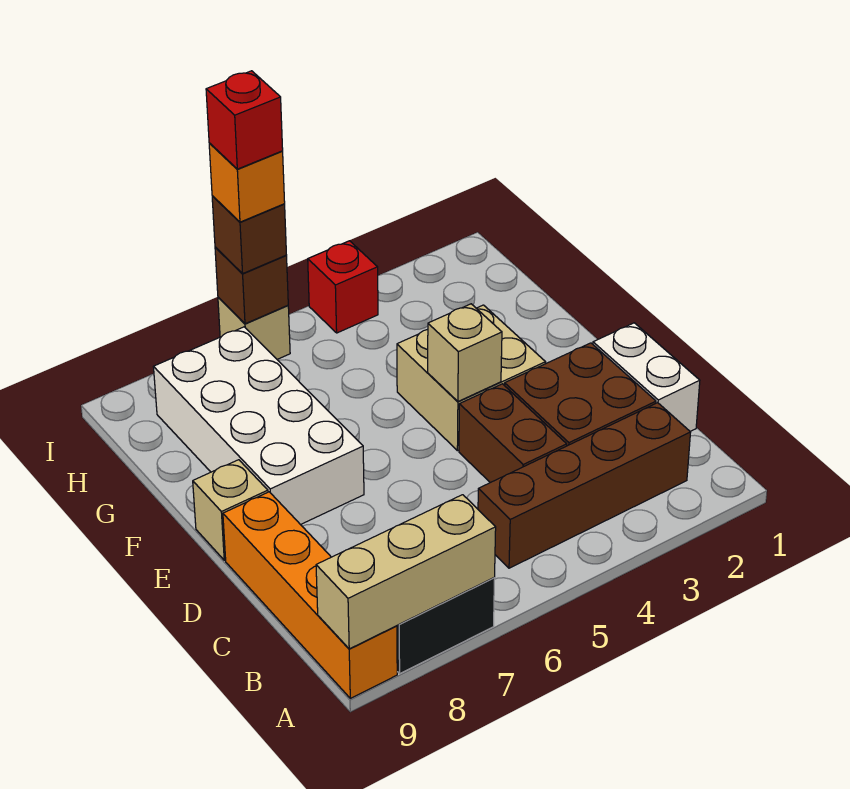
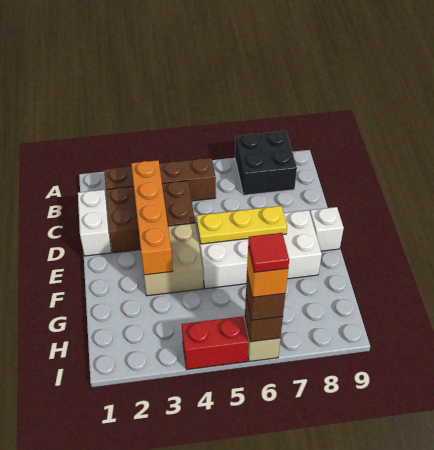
tan 1x3 brick [316,495,496,649] -> none
orange 1x4 brick [223,492,397,698] -> orange 1x4 brick moved to [131,160,173,275]
tan 1x1 brick [428,304,502,401] -> none
none -> yellow 1x3 plate [197,206,287,244]
white 2x4 brick [154,327,364,525] -> white 2x4 brick turned to [197,210,322,289]
tan 1x1 brick [193,460,268,560] -> white 1x1 brick [310,207,344,251]
red 1x1 brick [308,241,378,333] -> red 1x2 brick [182,316,248,370]
red 1x1 brick [206,71,283,169] -> red 1x1 tile [248,233,289,272]

